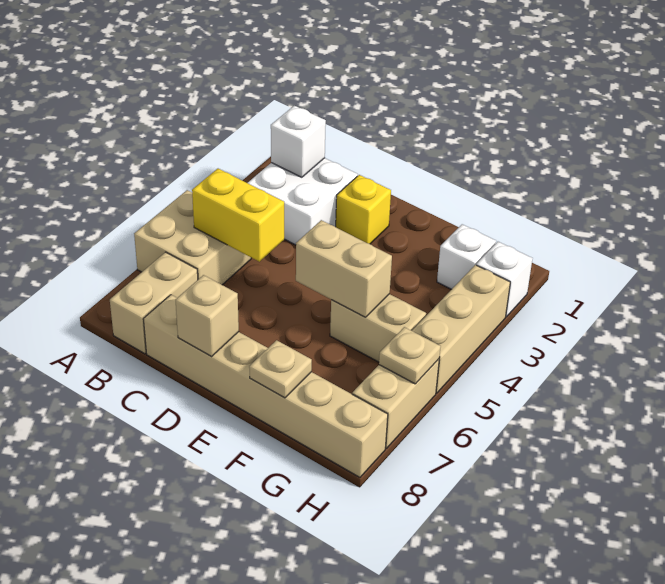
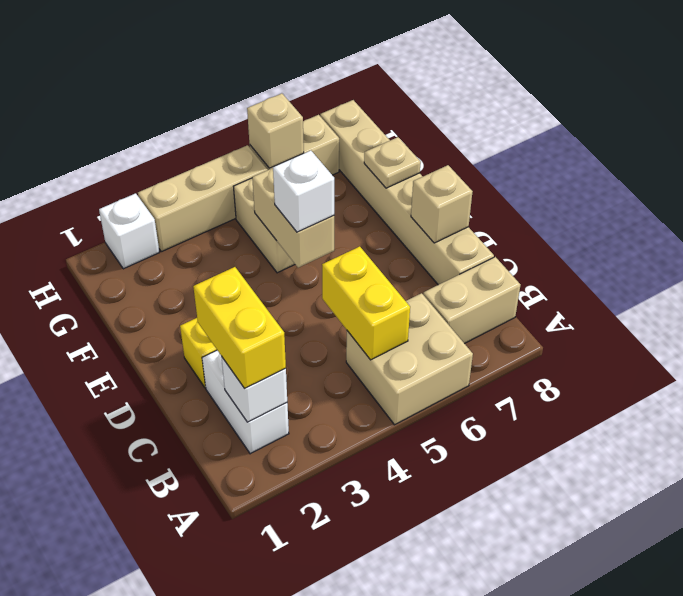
white 2x2 brick [248,158,358,245] -> white 1x2 brick [202,350,289,454]
none -> yellow 1x2 brick [193,267,286,388]
white 1x1 brick [437,224,496,289] -> white 1x1 brick moved to [273,151,334,232]
tan 1x1 plate [379,327,441,384] -> tan 1x1 brick [247,93,304,168]

